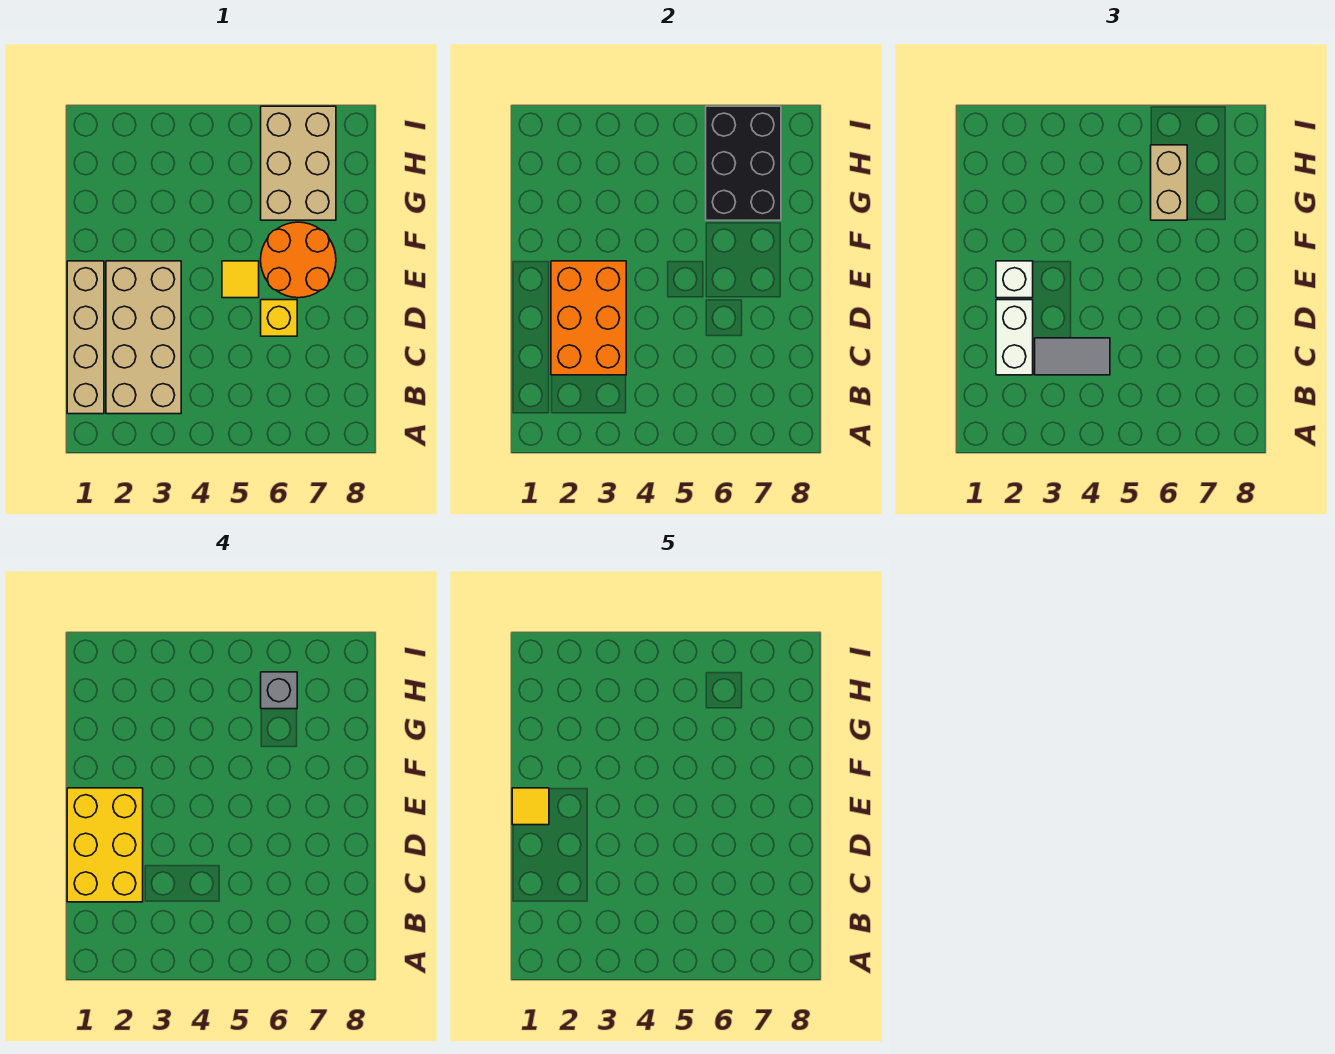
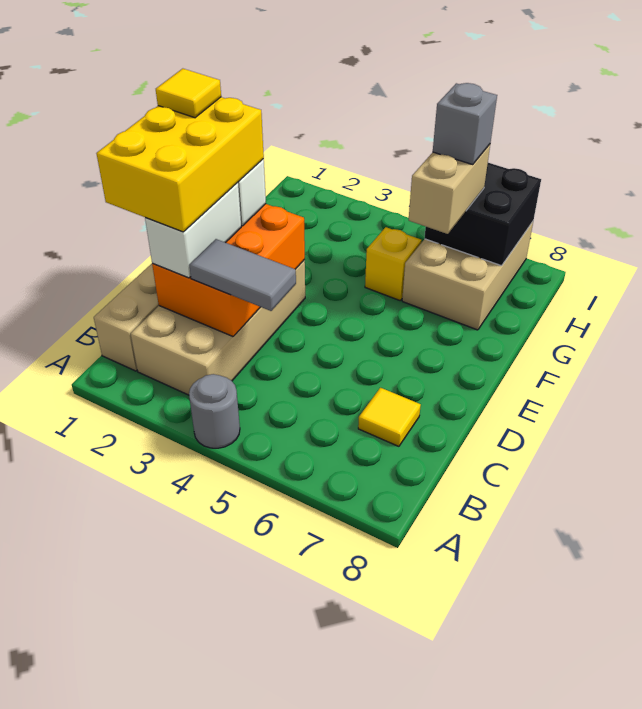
none -> grey 1x1 round brick [189,374,240,448]
yellow 1x1 brick [261,300,297,336] -> yellow 1x1 brick moved to [365,227,422,300]
yellow 1x1 tile [222,261,259,298] -> yellow 1x1 tile moved to [358,388,421,446]
orange 2x2 round brick [261,222,336,298] -> none
black 2x3 brick [706,106,781,220] -> black 2x2 brick [424,163,541,266]

